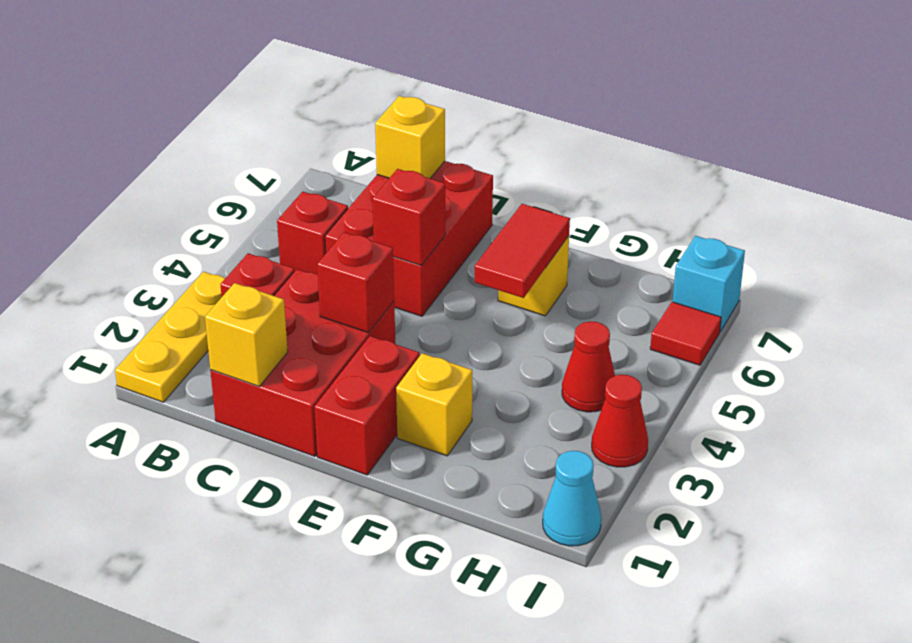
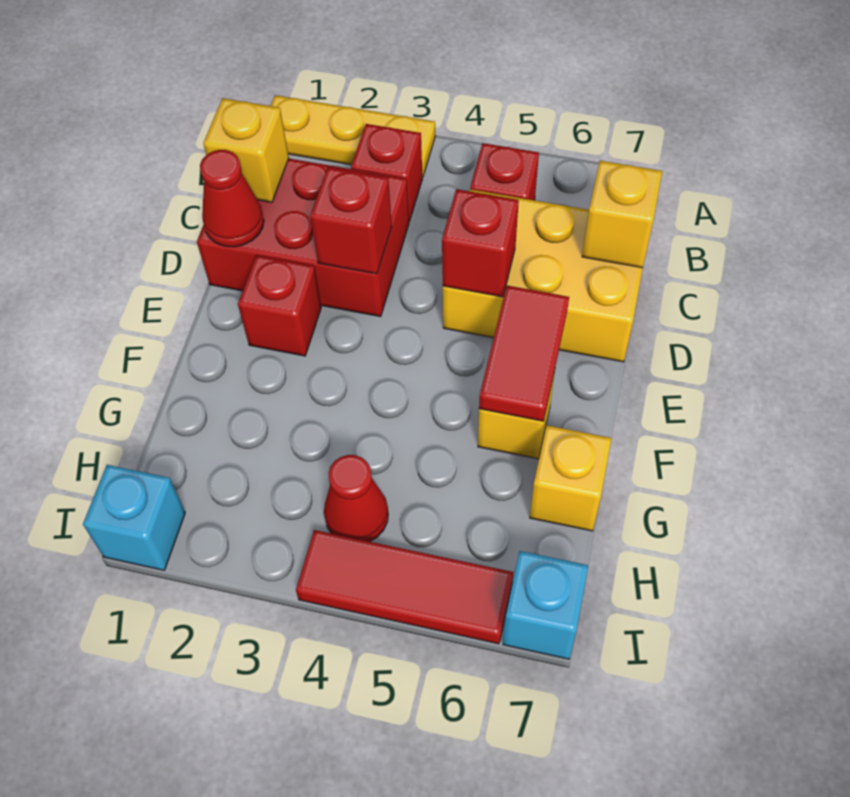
red 2x3 brick [325,161,493,316] -> yellow 2x3 brick [443,189,643,362]
red 1x2 brick [315,336,420,475] -> red 1x1 brick [238,255,321,356]
yellow 1x1 brick [396,353,472,456] -> yellow 1x1 brick moved to [530,425,612,531]
red 1x2 tile [475,204,570,298] -> red 1x2 tile turned to [479,286,569,421]
cyan 1x1 cone [543,451,601,546] -> cyan 1x1 brick [83,465,185,570]
red 1x1 cone [592,375,648,467] -> red 1x1 cone moved to [200,150,264,247]
red 1x1 tile [650,302,721,365] -> red 1x3 tile [296,530,514,644]

